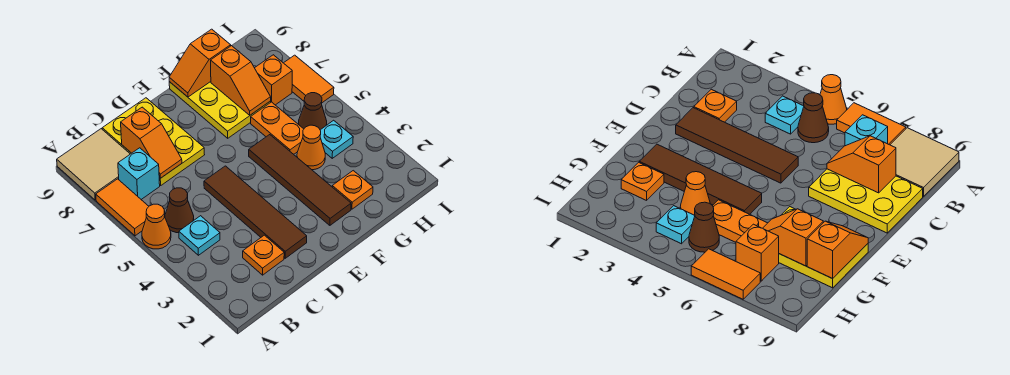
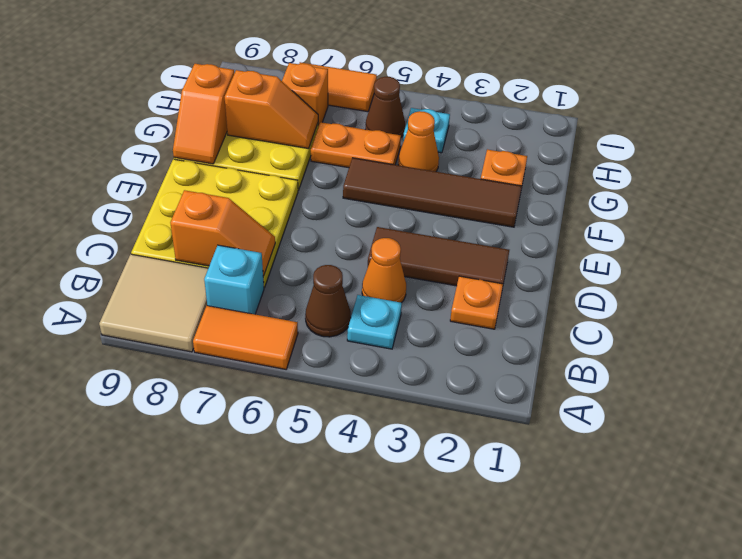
orange 1x1 cone [142,204,171,249] -> orange 1x1 cone moved to [362,238,406,303]
yellow 2x3 plate [102,98,205,185] -> yellow 3x3 plate [131,159,298,288]
brown 1x4 tile [204,166,307,258] -> brown 1x3 tile [368,227,509,289]

